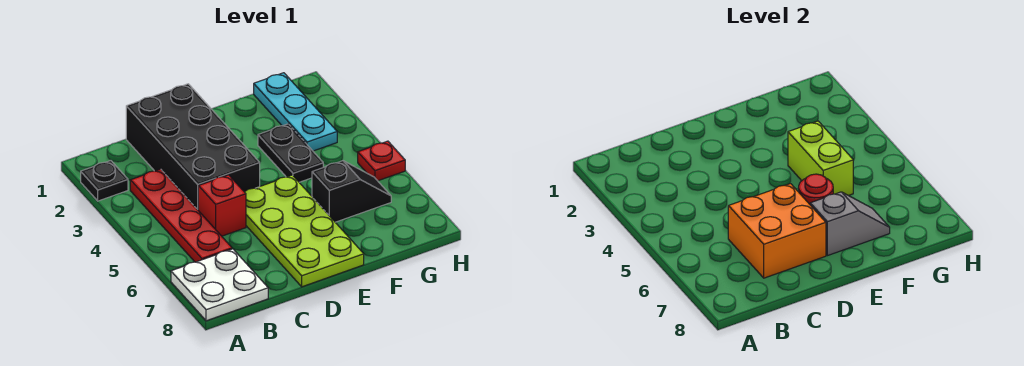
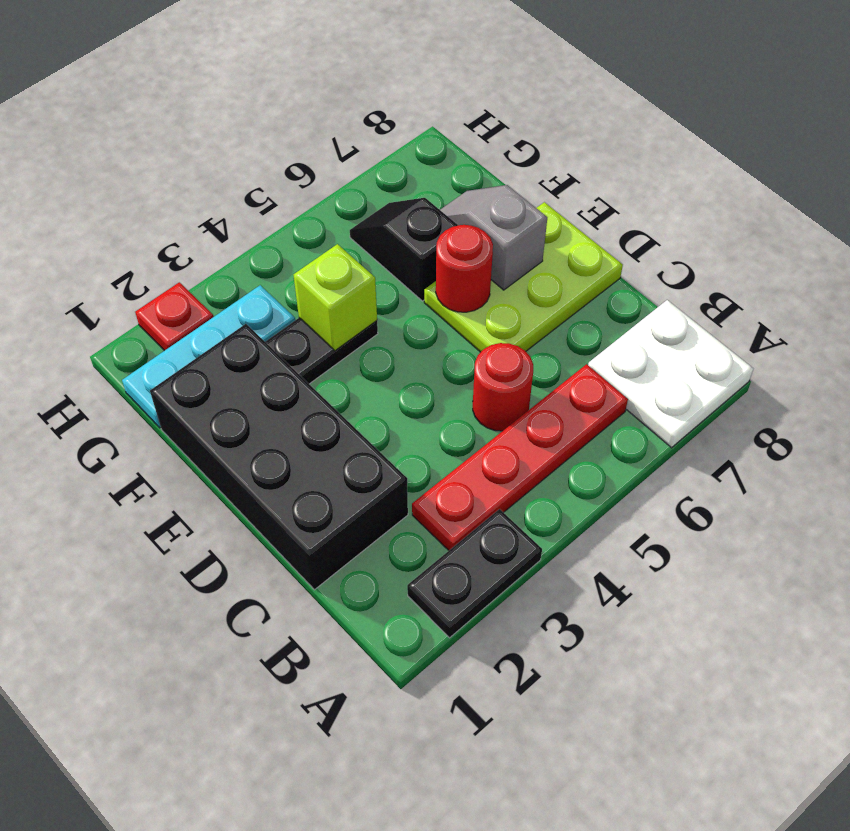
black 1x1 plate [81,161,128,201] -> black 1x2 plate [407,509,542,638]
black 2x4 brick [126,84,260,210] -> black 2x4 brick turned to [150,324,408,590]
red 1x1 brick [198,175,246,236] -> red 1x1 round brick [473,343,533,431]
orange 2x2 brick [728,184,826,278] -> none
lime 2x4 plate [245,175,364,287] -> lime 2x3 plate [424,202,623,352]
lime 1x2 brick [788,121,853,196] -> lime 1x1 brick [294,244,377,351]
red 1x1 plate [358,141,405,181] -> red 1x1 plate moved to [135,282,213,351]

